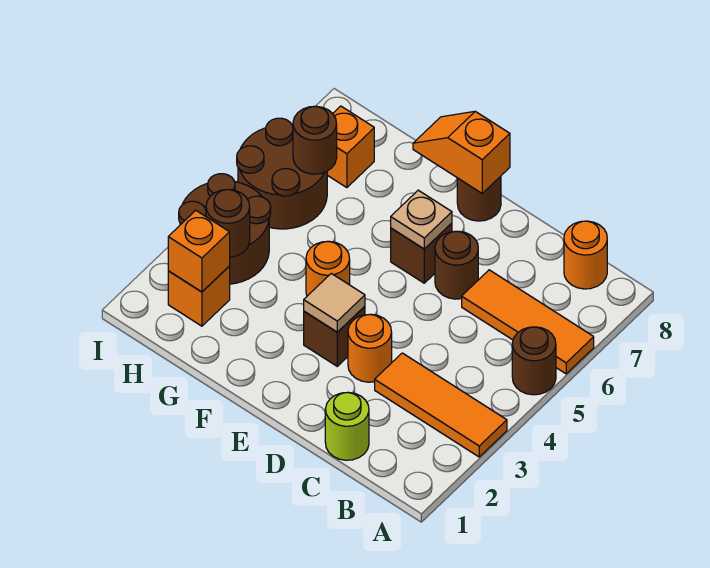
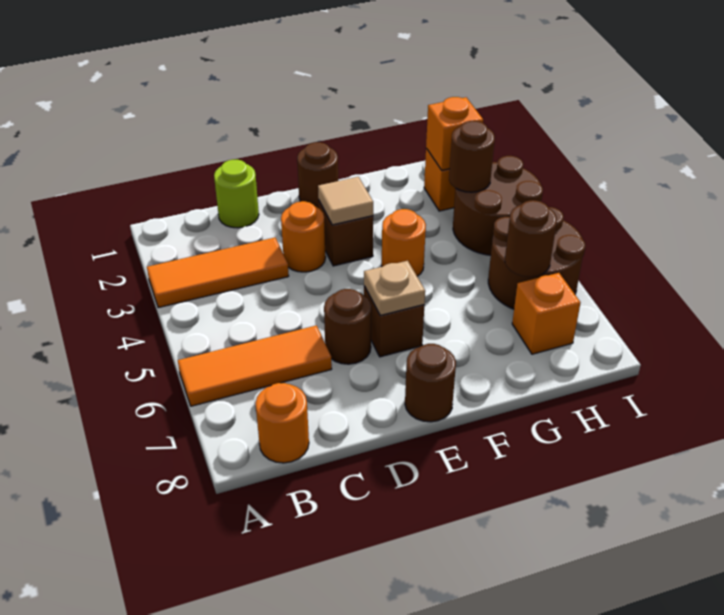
brown 1x1 round brick [512,327,556,395] -> brown 1x1 round brick moved to [297,142,338,208]
orange 1x2 slope [413,111,510,193] -> none

